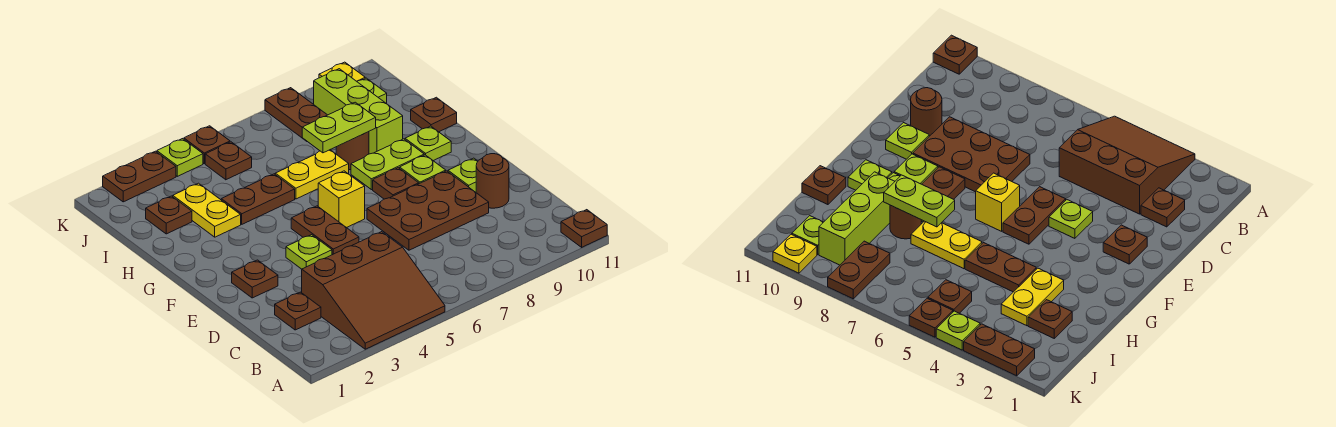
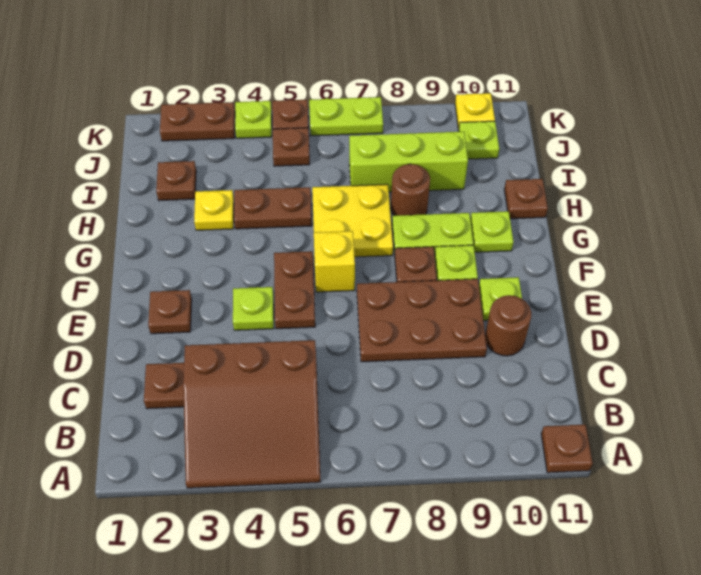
yellow 1x2 plate [173,183,241,237] -> yellow 1x1 plate [194,190,234,230]
yellow 1x2 plate [275,150,349,199] -> yellow 2x2 plate [312,184,393,257]
lime 1x2 plate [302,102,376,153] -> lime 1x2 plate moved to [309,97,383,136]
lime 1x3 brick [314,69,403,154] -> lime 1x3 brick turned to [349,132,468,192]
brown 1x2 plate [265,88,327,141] -> none

